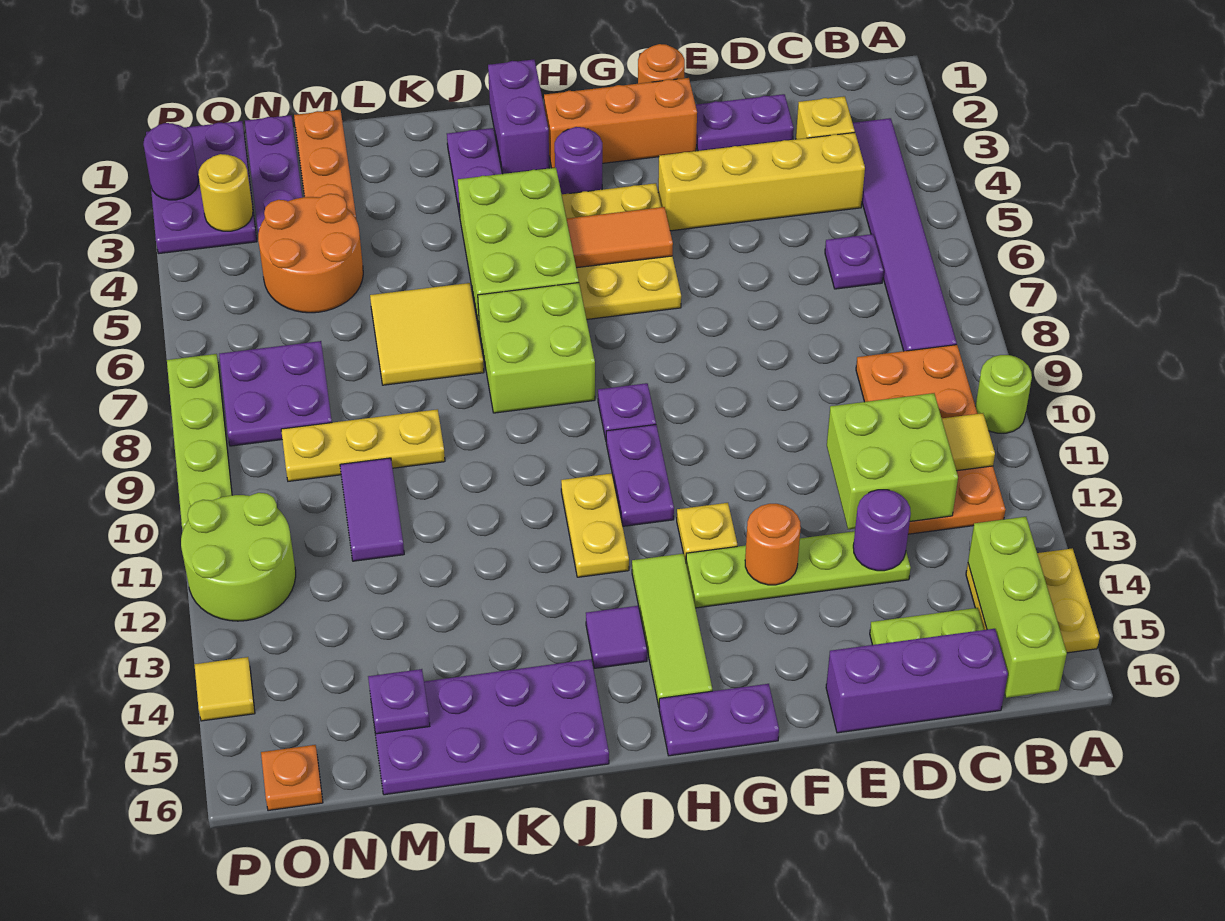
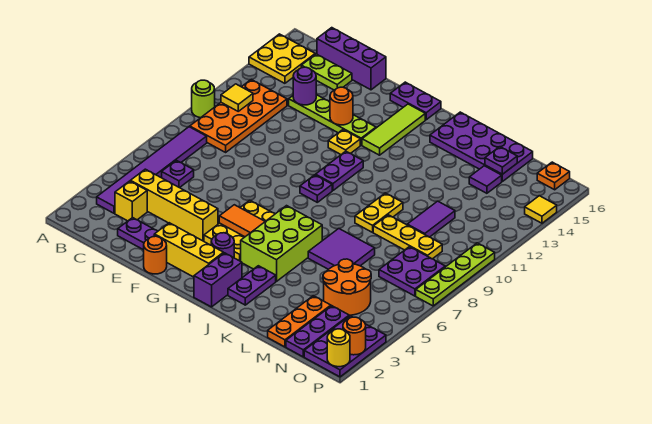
lime 1x3 brick [968,517,1067,698] -> none
lime 2x2 brick [827,393,958,529] -> none
orange 1x3 brick [544,78,697,168] -> yellow 1x3 brick [154,223,223,277]
lime 2x2 brick [478,283,595,413] -> none
yellow 1x2 plate [561,473,629,577] -> yellow 1x2 plate moved to [355,193,403,232]
purple 1x1 tile [586,606,647,668] -> purple 1x1 tile moved to [469,166,502,193]
yellow 2x2 tile [370,283,484,385] -> purple 2x2 tile [308,229,375,269]
yellow 1x1 round brick [198,154,253,231] -> yellow 1x1 round brick moved to [327,329,350,367]
lime 2x2 round brick [181,493,296,621] -> none
purple 1x1 round brick [143,123,199,200] -> orange 1x1 round brick [343,317,366,355]

